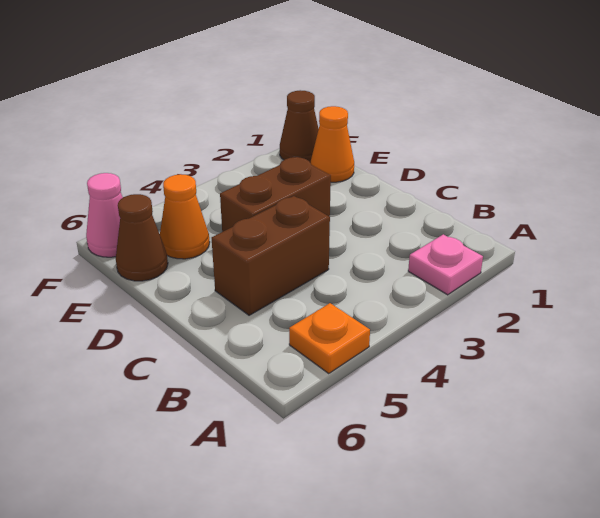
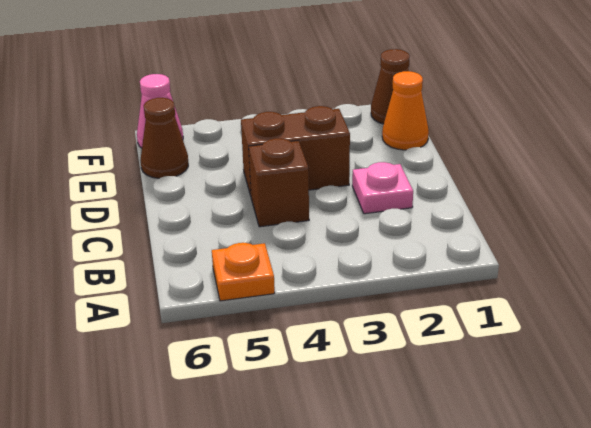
pink 1x1 plate [408,234,483,295] -> pink 1x1 plate moved to [352,162,413,214]
brown 1x2 brick [212,196,330,315] -> brown 1x1 brick [249,138,309,227]
orange 1x1 cone [160,174,210,259] -> none

